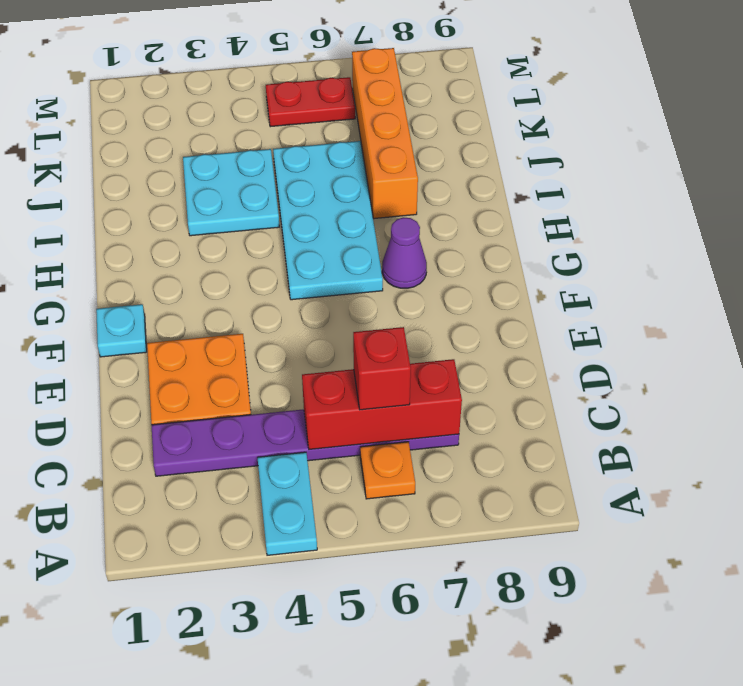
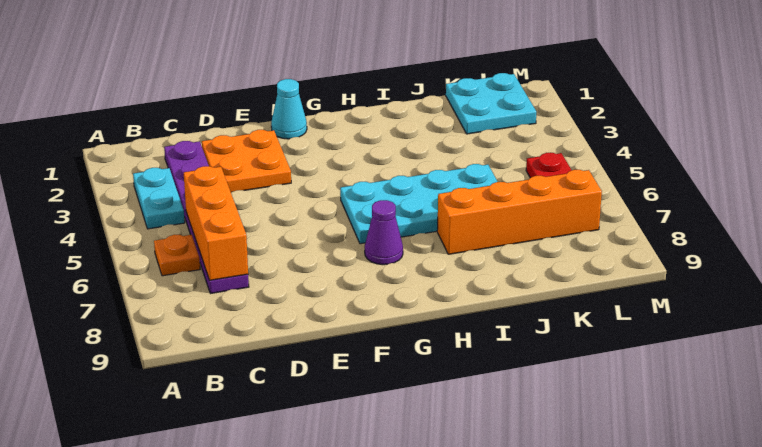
cyan 1x2 plate [258,452,317,555] -> cyan 1x2 plate turned to [133,168,185,229]
red 1x3 brick [302,359,462,450] -> orange 1x3 brick [184,166,248,280]
red 1x1 brick [353,327,411,410] -> none
cyan 1x1 plate [96,304,147,357] -> cyan 1x1 cone [271,79,307,139]
cyan 2x2 plate [183,149,280,236] -> cyan 2x2 plate moved to [446,73,536,134]

